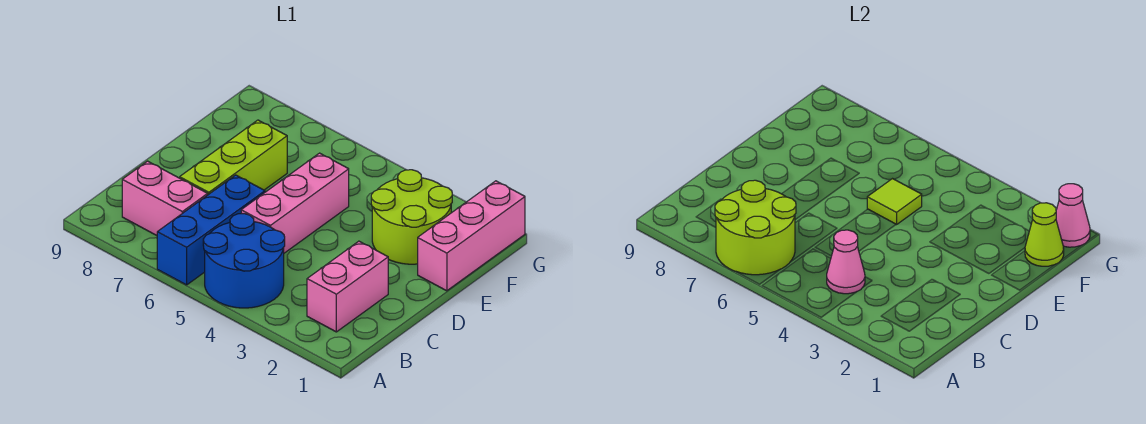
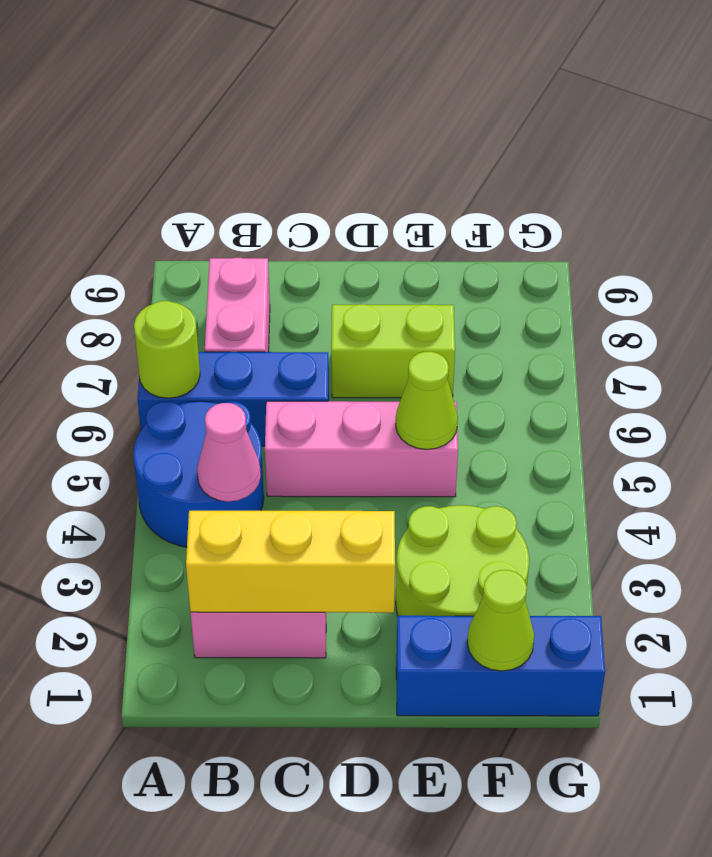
lime 2x2 round brick [715,180,796,275] -> lime 1x1 round brick [134,301,200,398]
none -> yellow 1x3 brick [186,511,395,613]
lime 1x3 brick [180,120,287,195] -> lime 1x2 brick [331,304,455,398]
pink 1x3 brick [418,181,525,291] -> blue 1x3 brick [396,616,605,716]
lime 1x1 tile [867,179,922,225] -> lime 1x1 cone [396,352,458,449]
pink 1x1 cone [1056,184,1090,247] -> none

